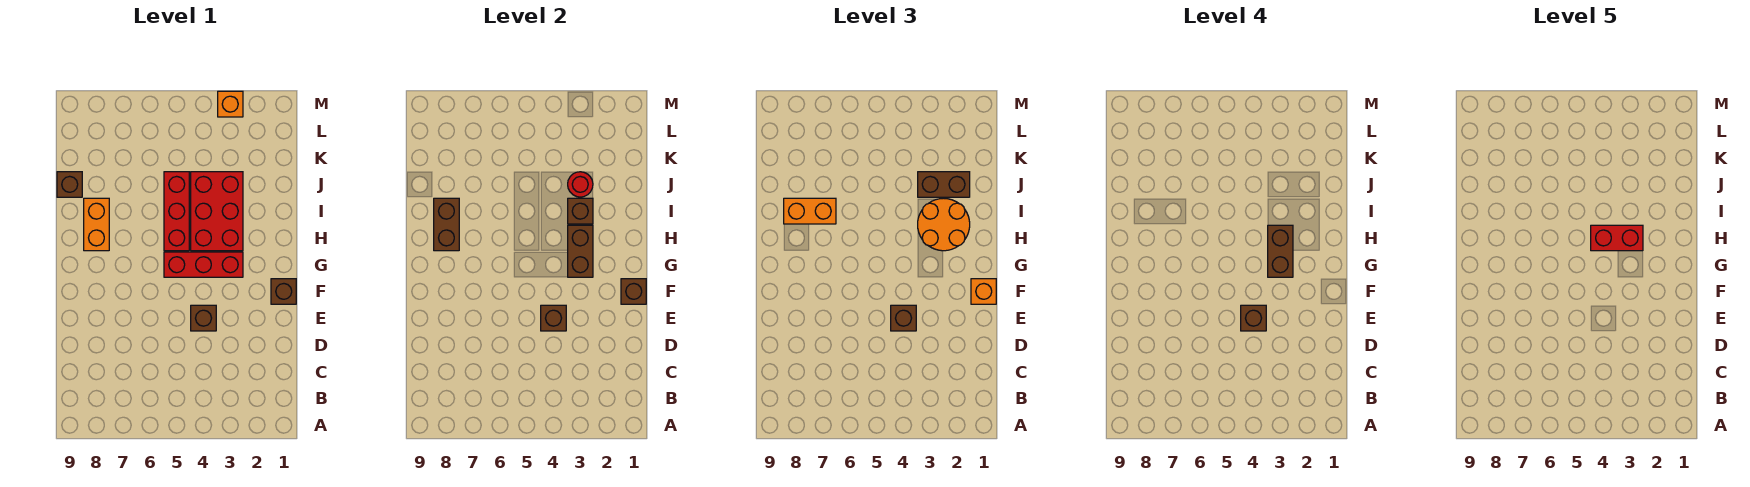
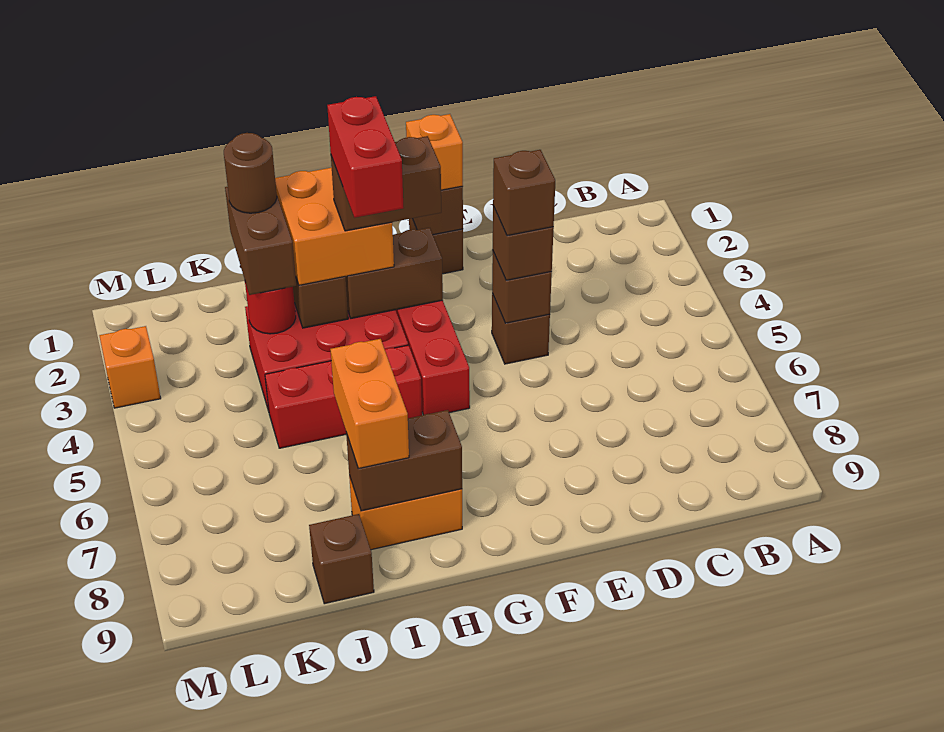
orange 2x2 round brick [918,198,970,251] -> orange 2x2 brick [275,168,394,285]
none -> brown 1x1 round brick [224,133,277,213]

